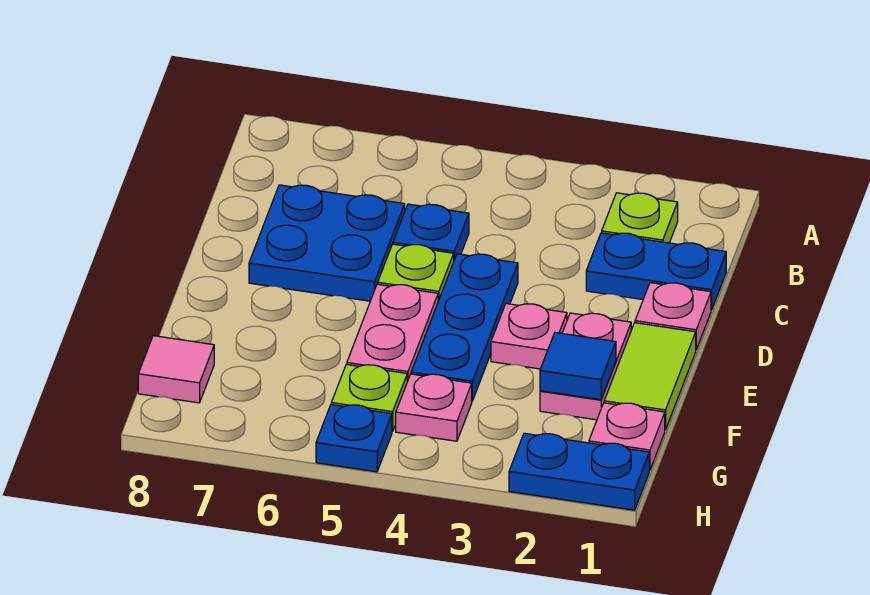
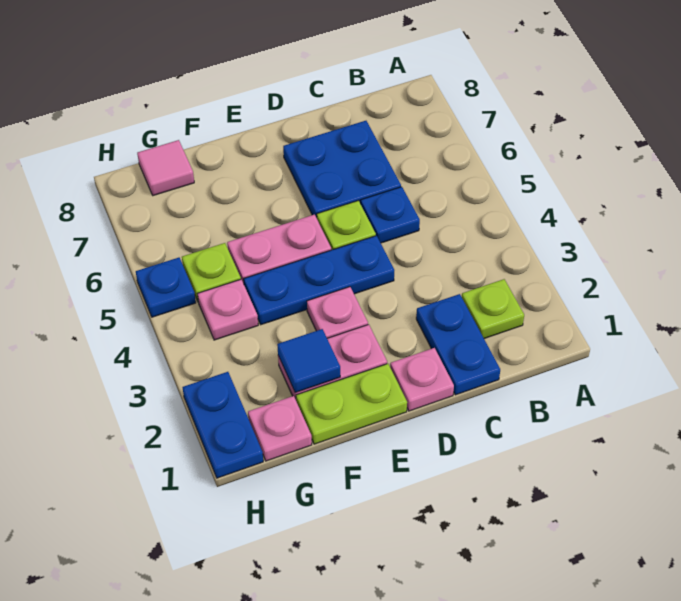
lime 1x2 tile [604,323,696,430] -> lime 1x2 plate [296,364,407,444]

